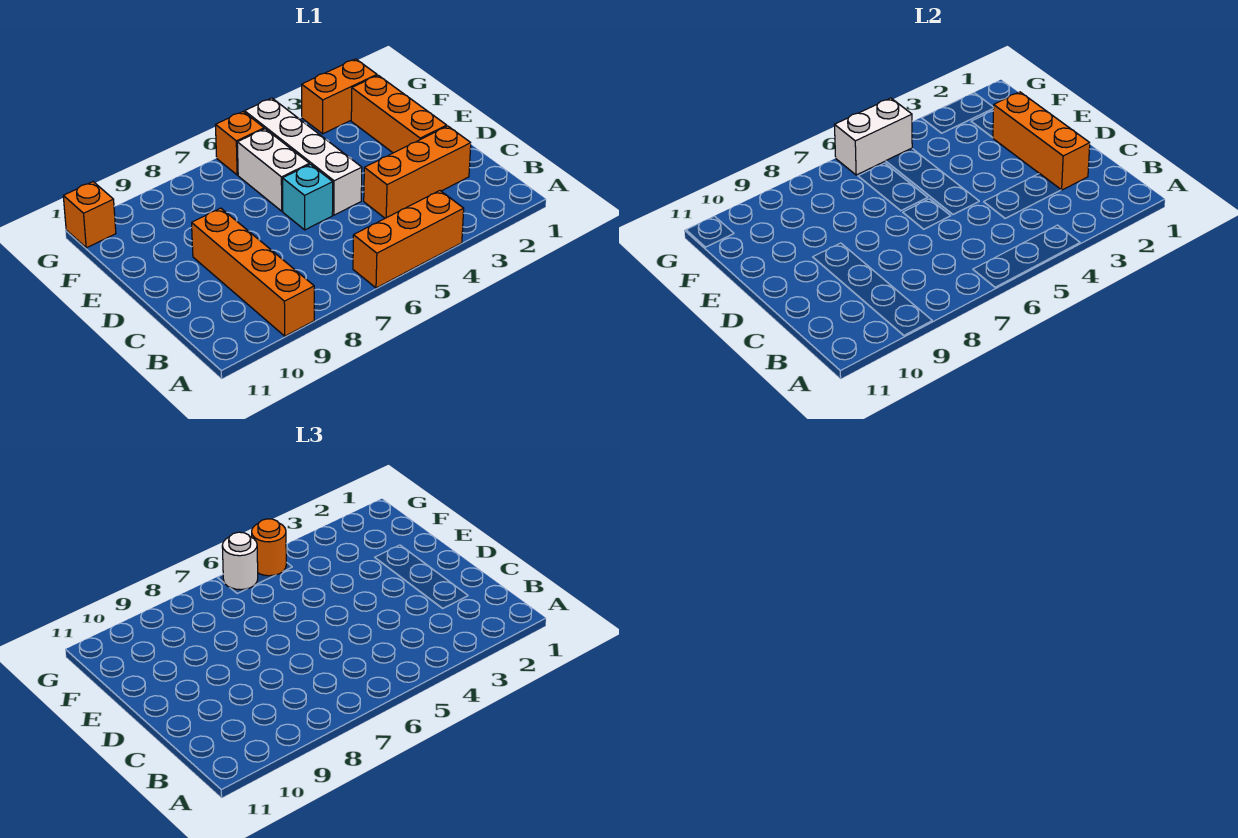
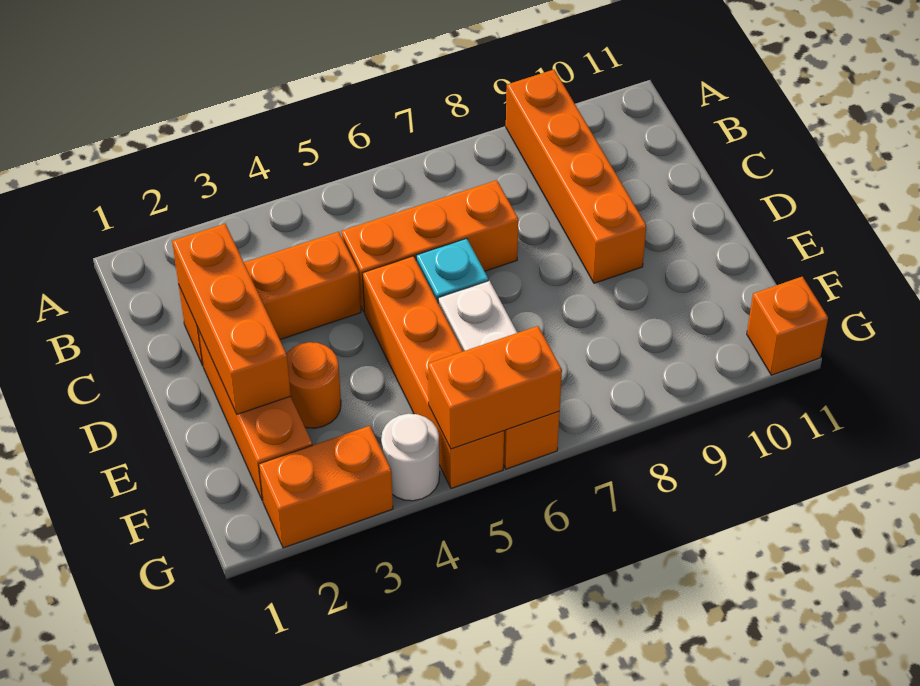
orange 1x3 brick [353,191,464,288] -> orange 1x3 brick moved to [341,180,519,311]
white 1x4 brick [245,98,362,215] -> orange 1x4 brick [362,256,504,488]
white 1x2 brick [835,98,912,175] -> orange 1x2 brick [428,326,562,449]
orange 1x1 round brick [252,519,286,576] -> orange 1x1 round brick moved to [286,342,341,428]
white 1x1 round brick [222,532,258,590] -> white 1x1 round brick moved to [381,414,440,501]

